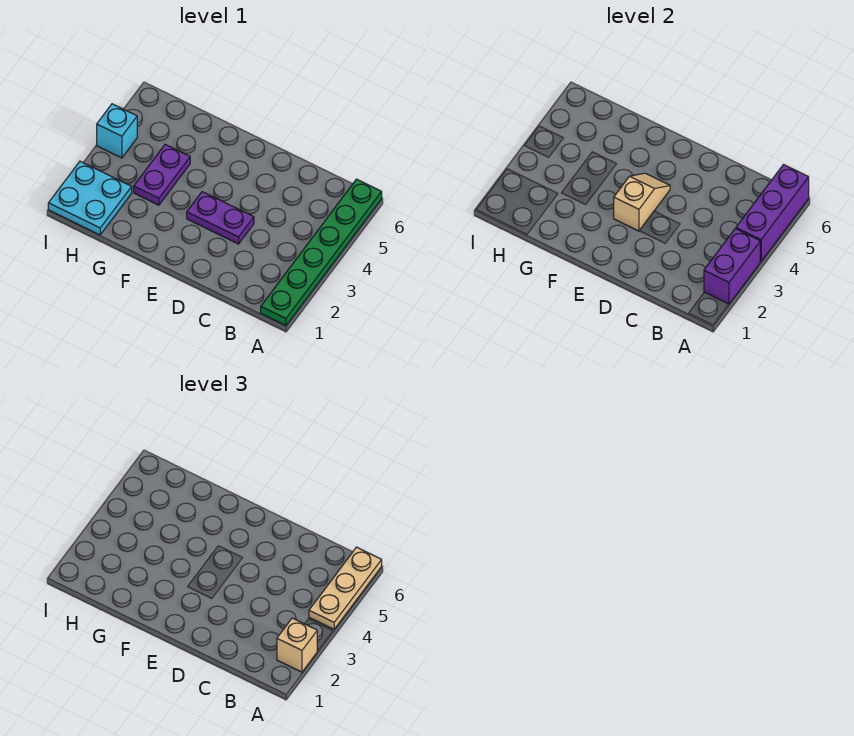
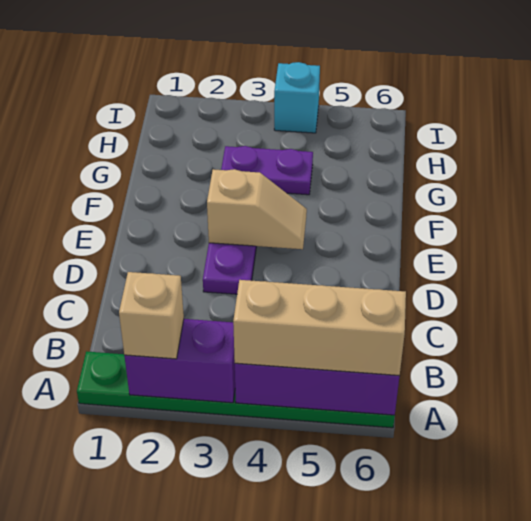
tan 1x3 plate [309,547,382,629] -> tan 1x3 brick [233,280,406,376]
cyan 2x2 plate [48,161,132,235] -> none

